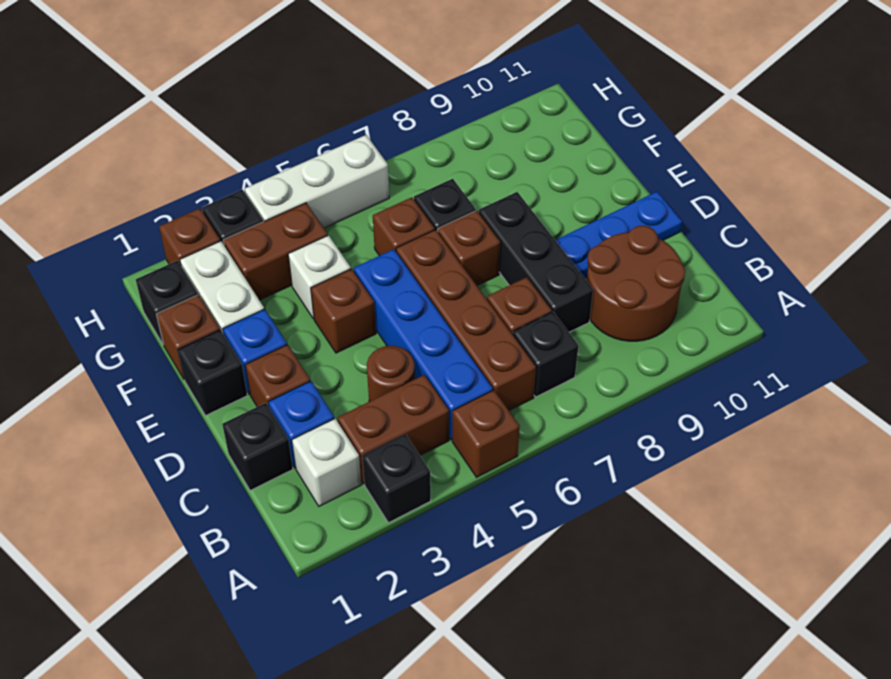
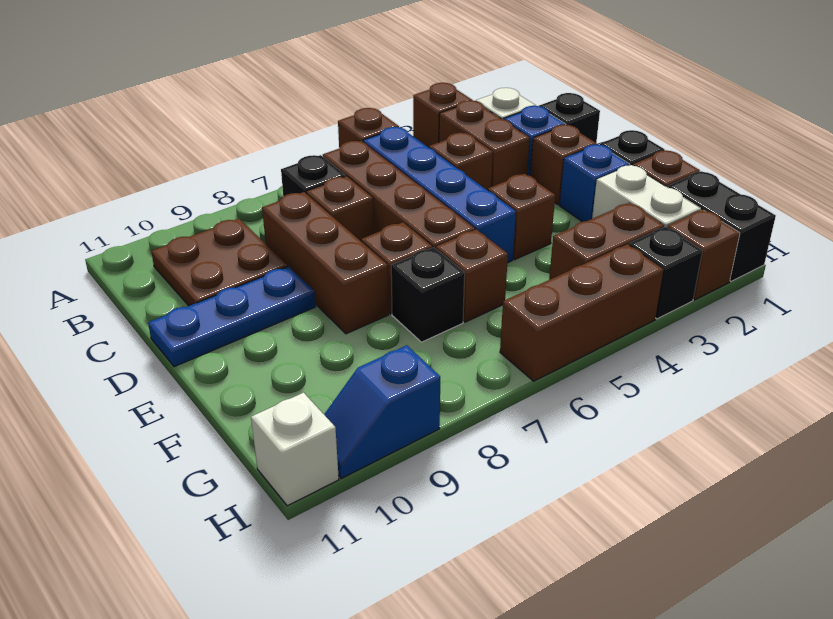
black 1x1 brick [362,434,431,523] -> brown 1x1 brick [413,83,473,148]
brown 1x2 brick [338,375,449,484] -> brown 1x2 brick turned to [439,100,530,187]
brown 2x2 round brick [587,226,685,341] -> brown 2x2 plate [151,219,288,306]
brown 1x1 round brick [367,346,415,402] -> brown 1x1 brick [429,133,493,190]
black 1x3 brick [479,192,593,332] -> brown 1x3 brick [262,192,389,334]
white 1x1 brick [288,235,351,319] -> white 1x1 brick moved to [251,393,339,506]
black 1x1 brick [136,261,198,345] -> black 1x2 brick [668,171,776,281]
white 1x3 brick [245,135,389,228] -> brown 1x3 brick [500,244,663,381]
none -> blue 1x2 slope [324,345,440,478]

